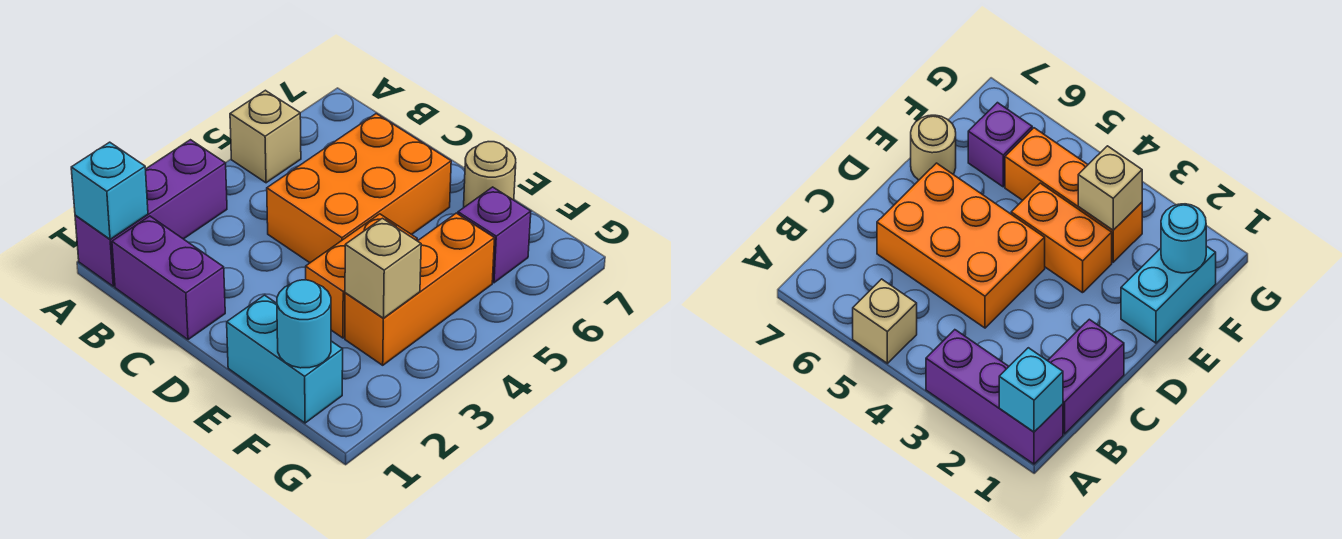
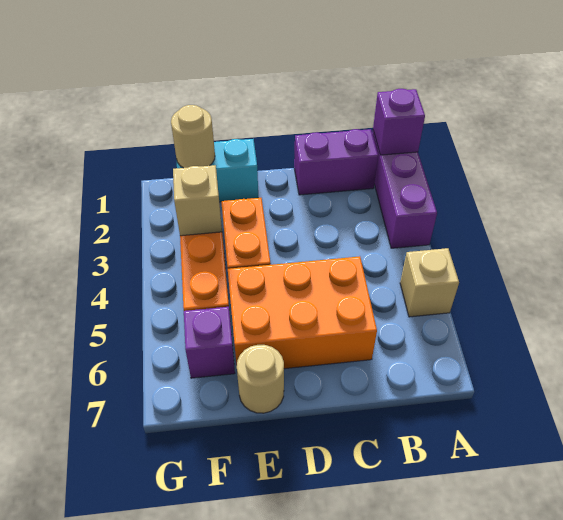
cyan 1x1 brick [71,142,148,239] -> purple 1x1 brick [373,89,425,155]
orange 2x3 brick [267,114,451,263] -> orange 2x3 brick turned to [228,256,377,369]
cyan 1x1 round brick [277,280,331,368] -> tan 1x1 round brick [171,105,215,168]

